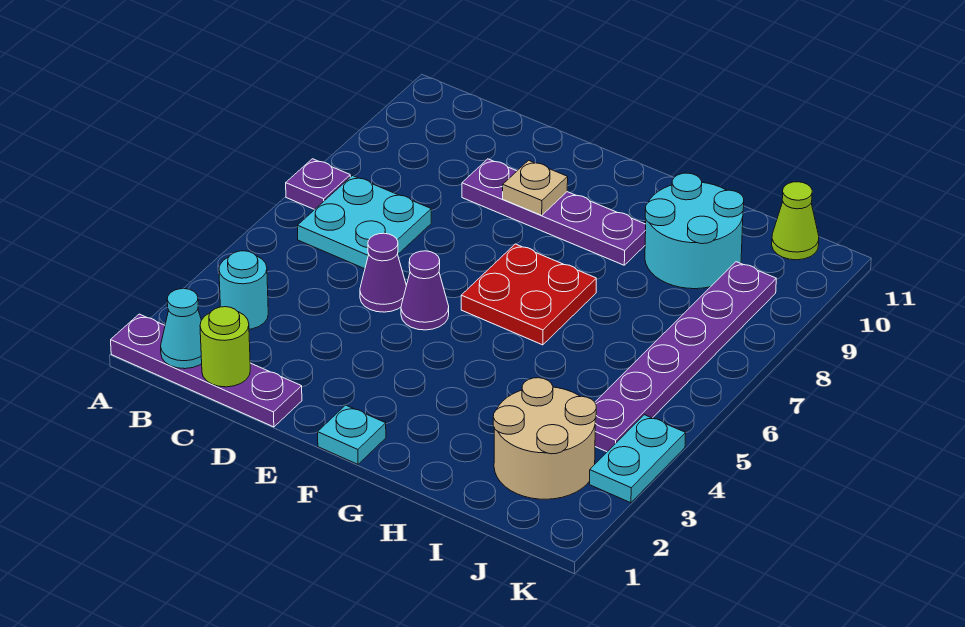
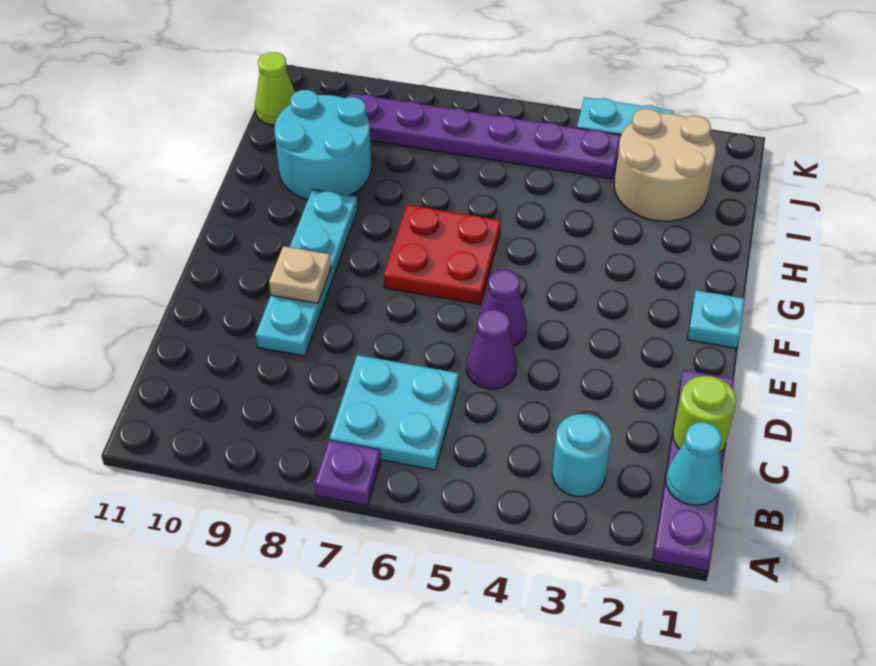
purple 1x4 plate [462,159,646,265] -> cyan 1x4 plate [256,189,358,356]

